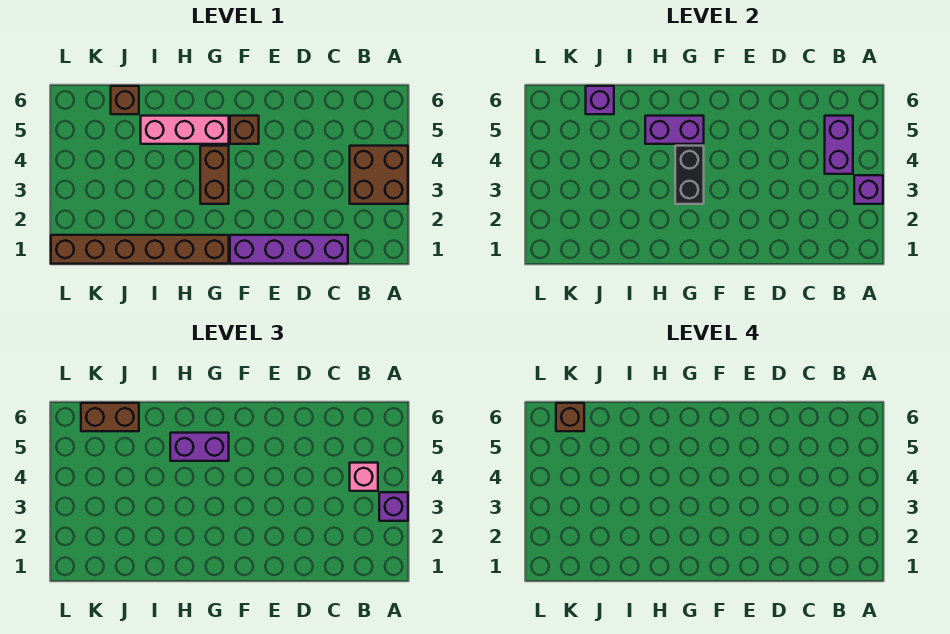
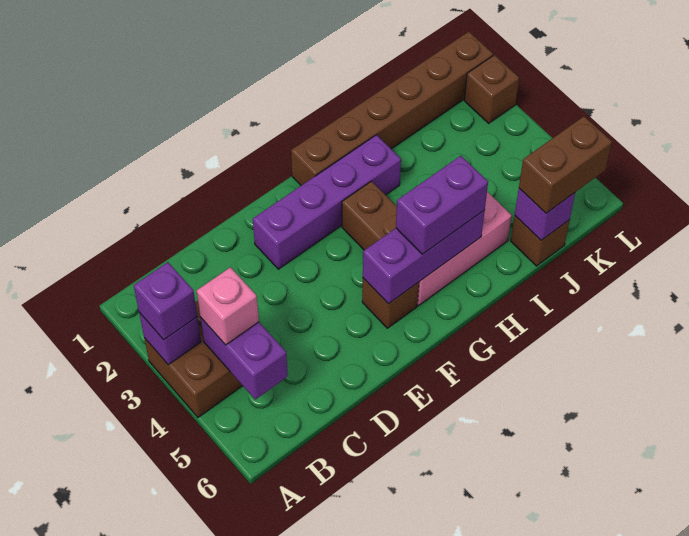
purple 1x4 brick [230,235,348,264] -> purple 1x4 brick moved to [253,135,401,269]
black 1x2 brick [675,146,704,204] -> none
purple 1x2 brick [645,116,704,144] -> purple 1x3 brick [363,210,485,304]
brown 1x1 brick [556,403,584,431] -> brown 1x1 brick moved to [464,55,519,123]

